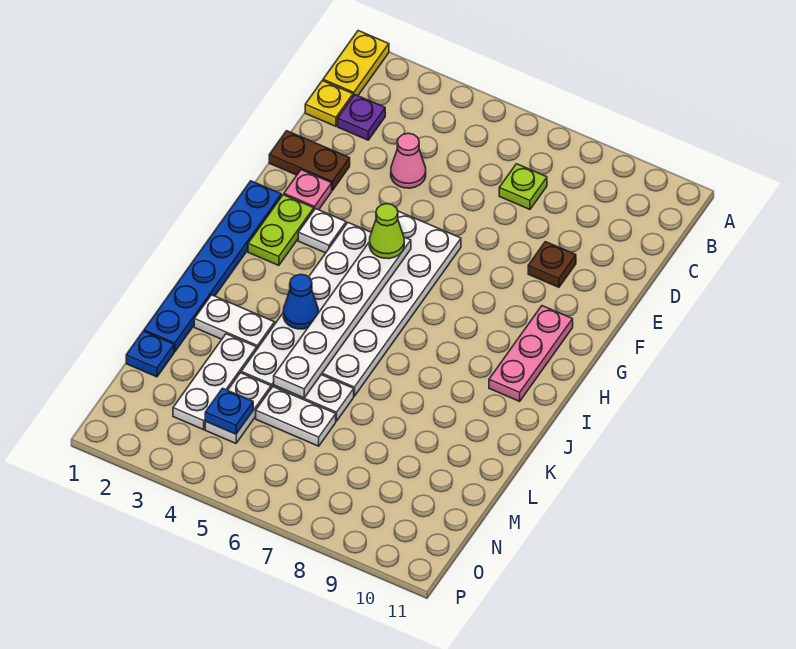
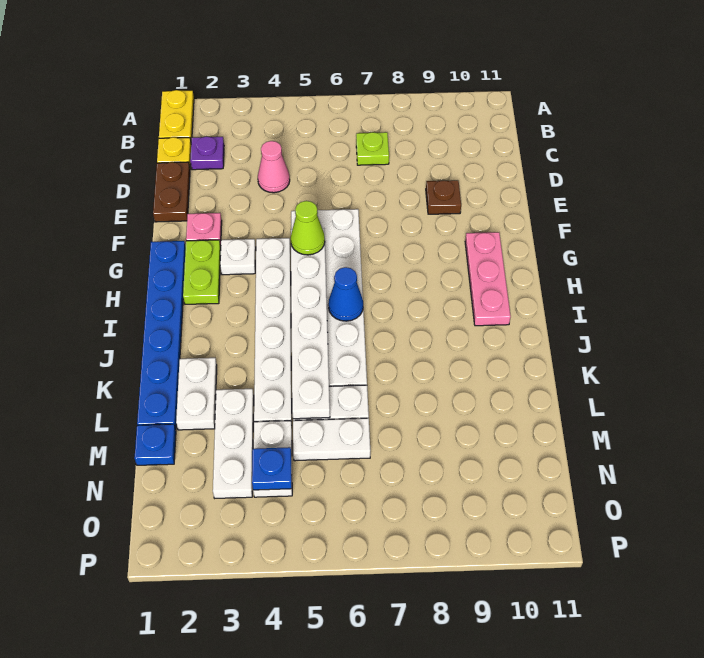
brown 1x2 plate [269,131,350,190] -> brown 1x2 plate turned to [153,162,190,222]
blue 1x1 cone [283,274,318,329] -> blue 1x1 cone moved to [328,267,363,321]
white 1x2 plate [194,295,275,349] -> white 1x2 plate turned to [176,358,217,430]

